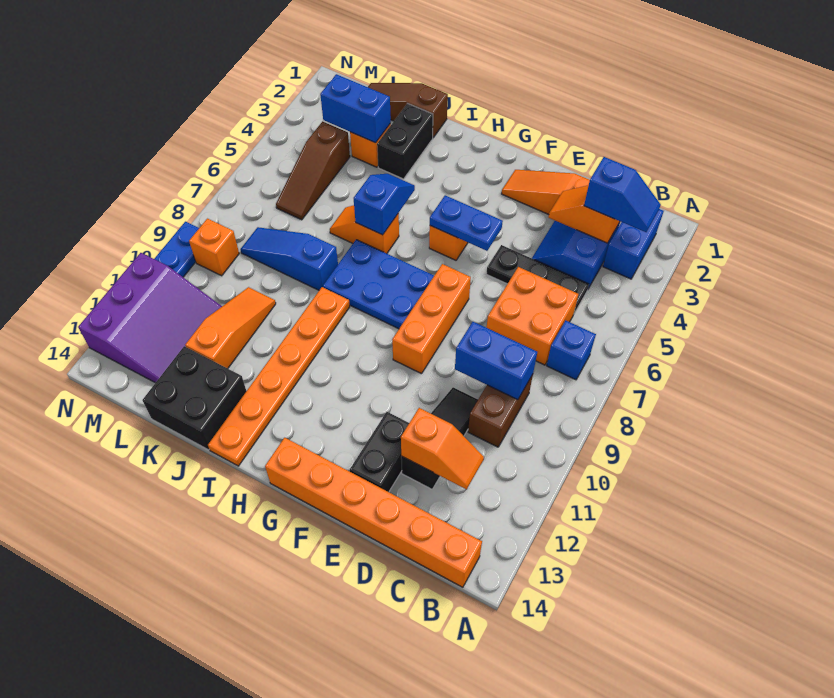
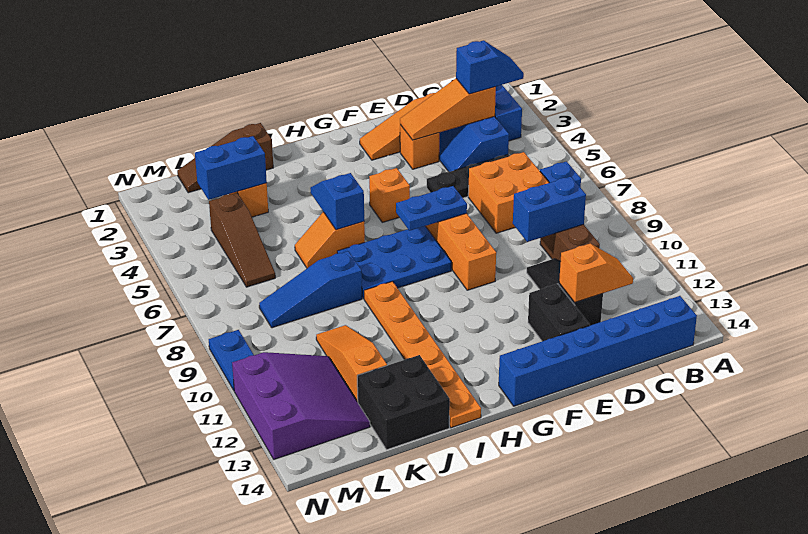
orange 1x6 brick [265,438,482,587] -> blue 1x6 brick [499,296,697,406]
orange 1x2 slope [549,185,620,243] -> orange 1x3 slope [400,79,496,140]
blue 1x2 plate [430,195,503,251] -> blue 1x2 plate moved to [396,186,467,231]
black 1x2 brick [377,104,433,179] -> none
orange 1x1 brick [189,219,239,276] -> orange 1x1 brick moved to [400,125,439,169]

